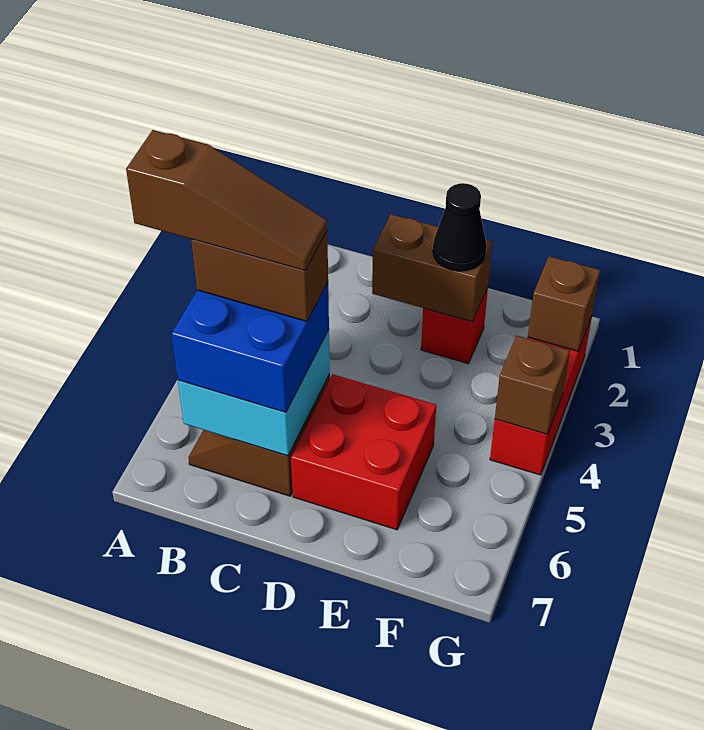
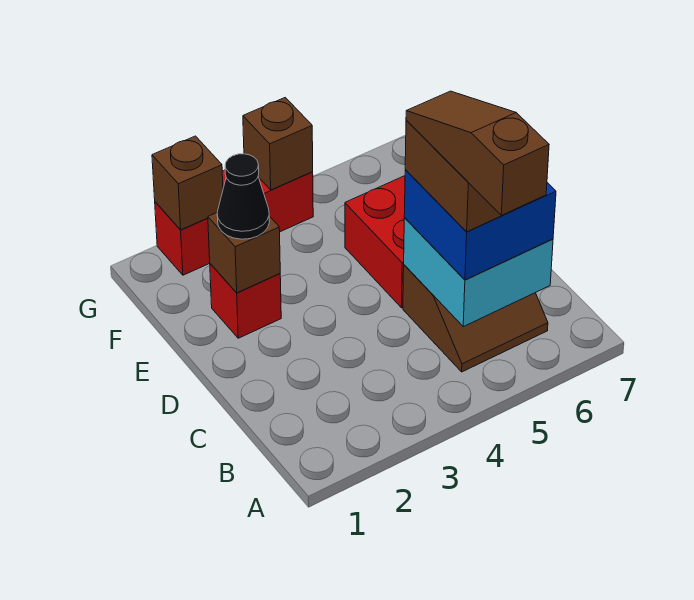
brown 1x2 brick [372,214,493,322] -> brown 1x1 brick [208,213,280,293]

